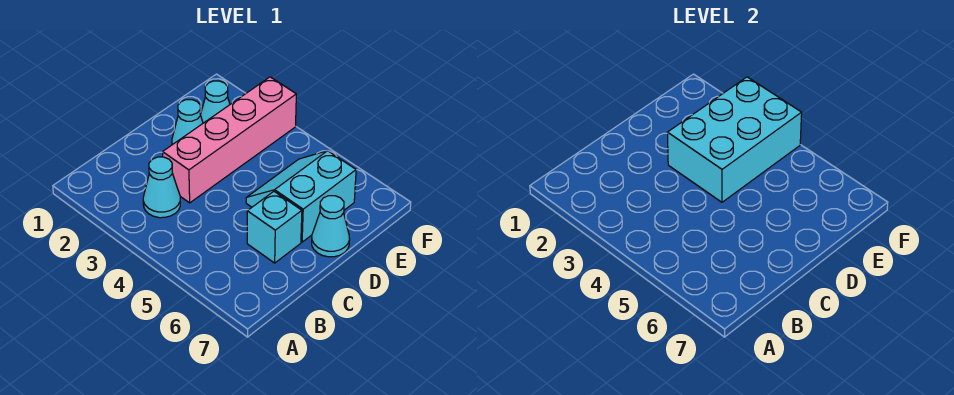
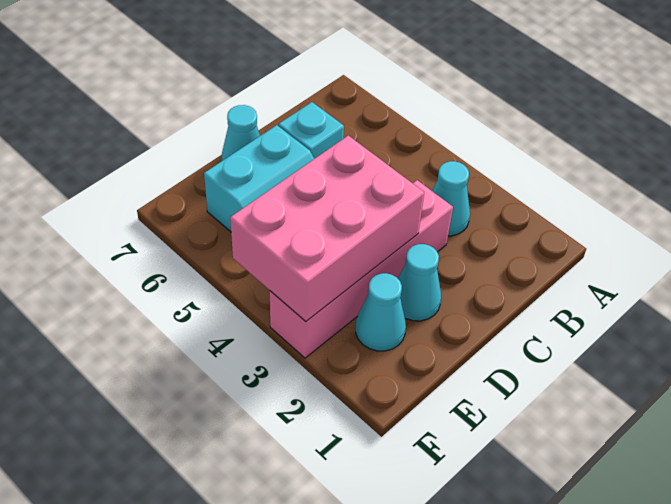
cyan 2x3 brick [667,77,802,202] -> pink 2x3 brick [230,136,424,321]

